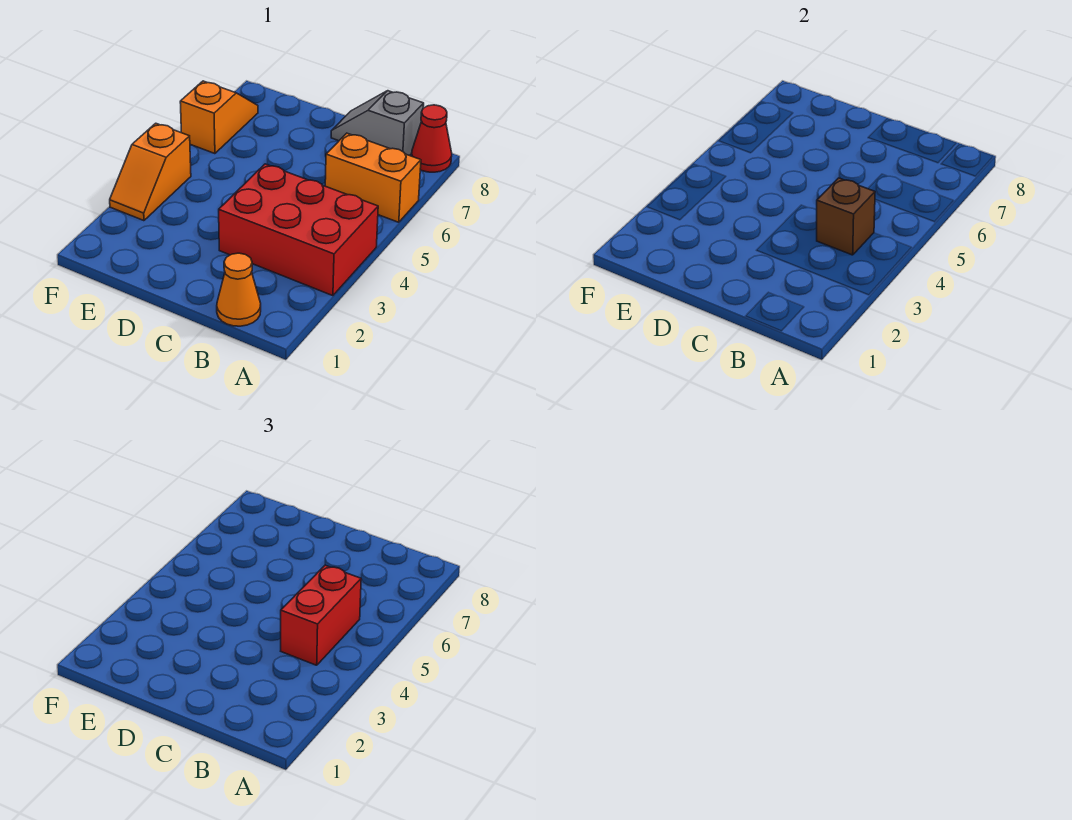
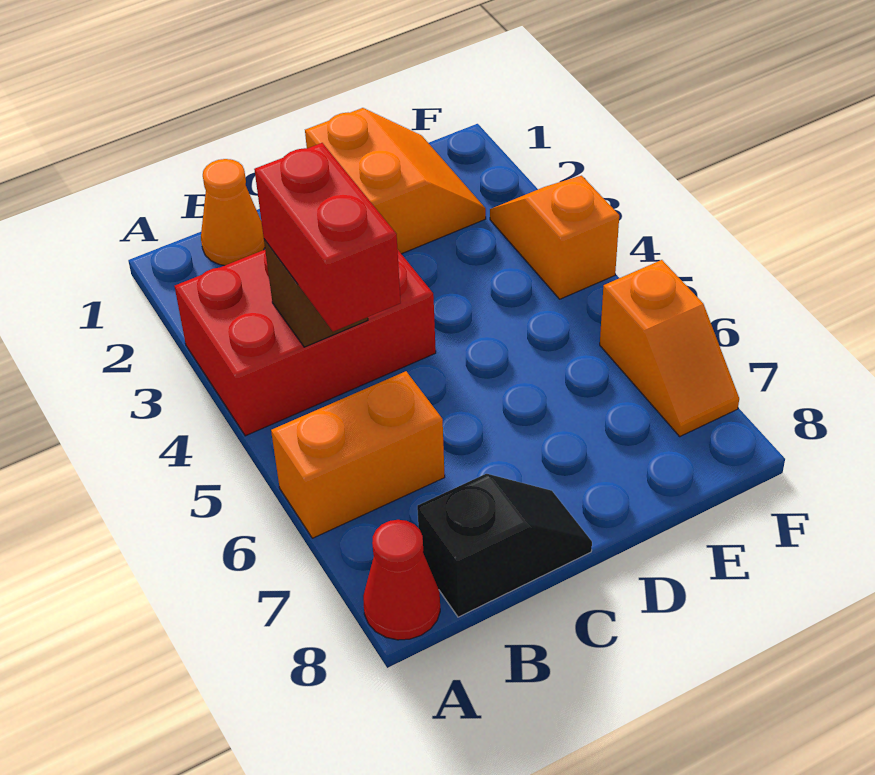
grey 1x2 slope [331,91,424,156] -> black 1x2 slope [417,474,592,617]
none -> orange 2x2 slope [305,108,486,254]

